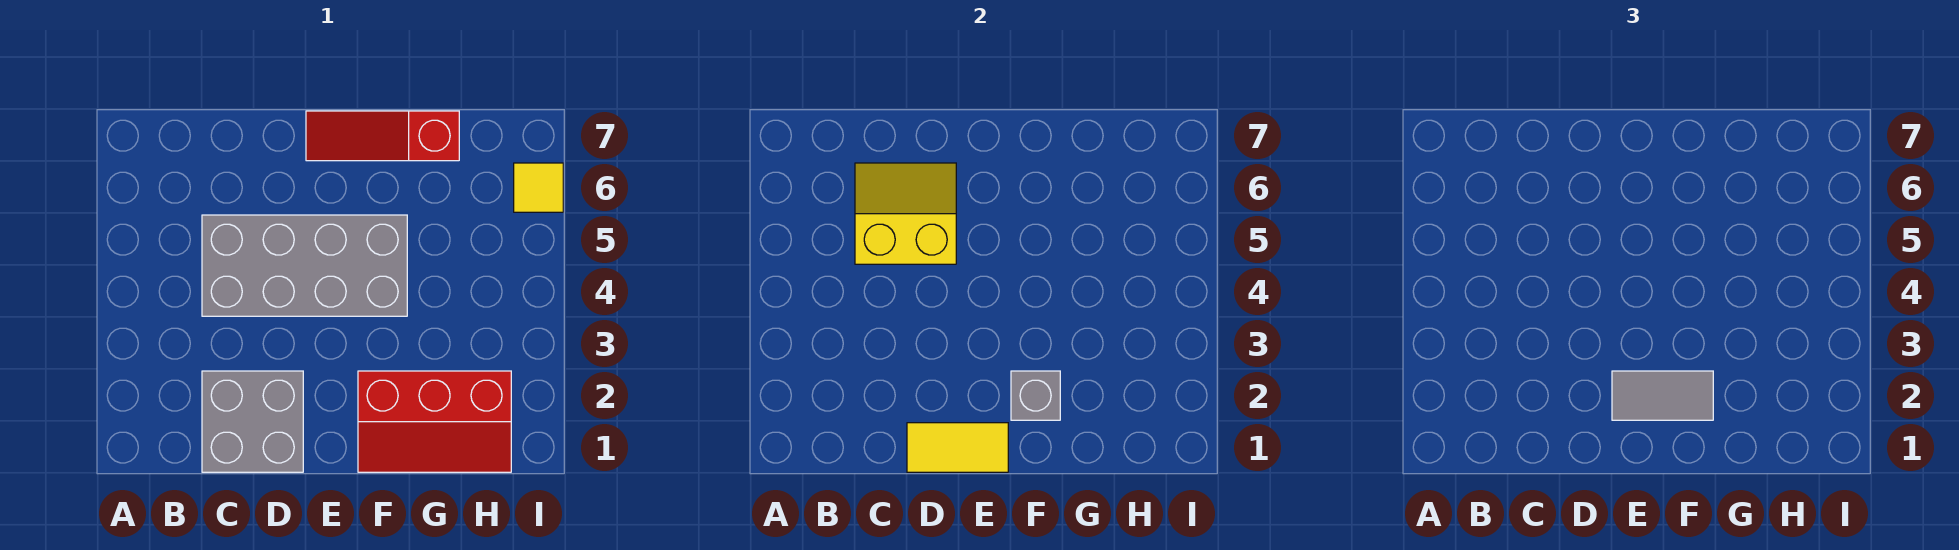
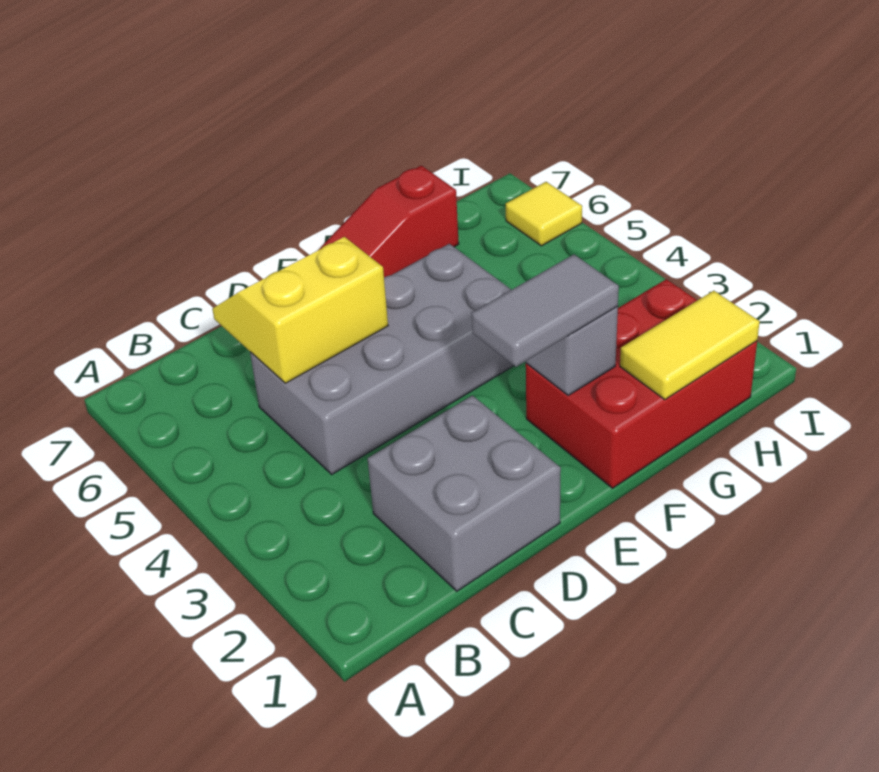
yellow 1x2 tile [907,423,1008,472] -> yellow 1x2 tile moved to [620,291,760,400]
red 2x3 slope [358,371,511,472] -> red 2x3 brick [526,279,757,488]

